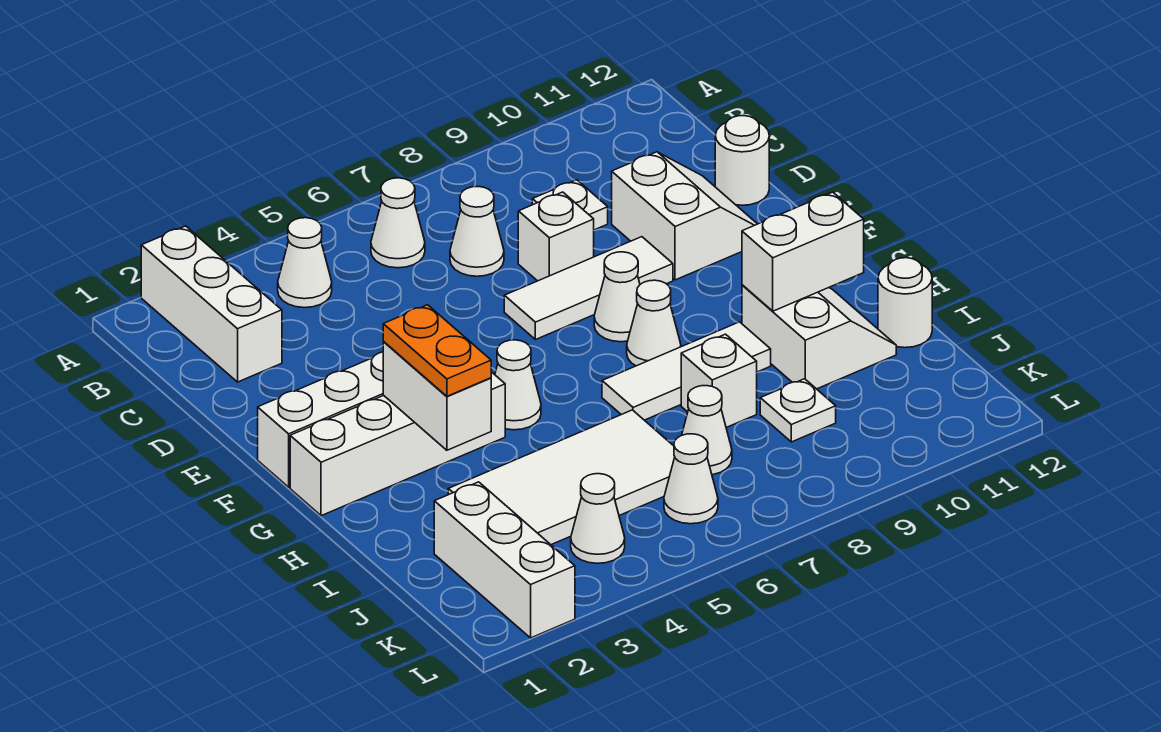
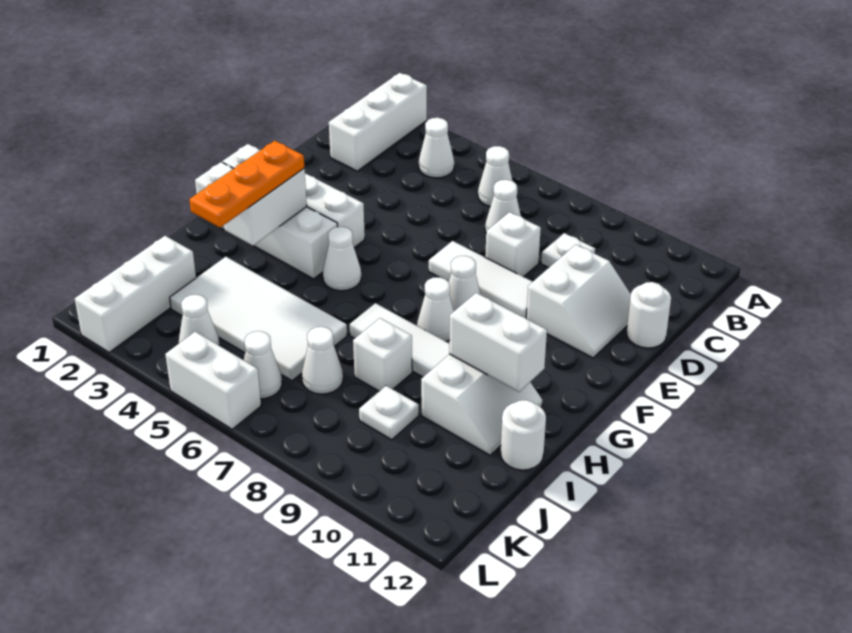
orange 1x2 plate [383,305,491,396] -> orange 1x3 plate [189,141,304,228]
none -> white 1x2 brick [165,332,261,429]

